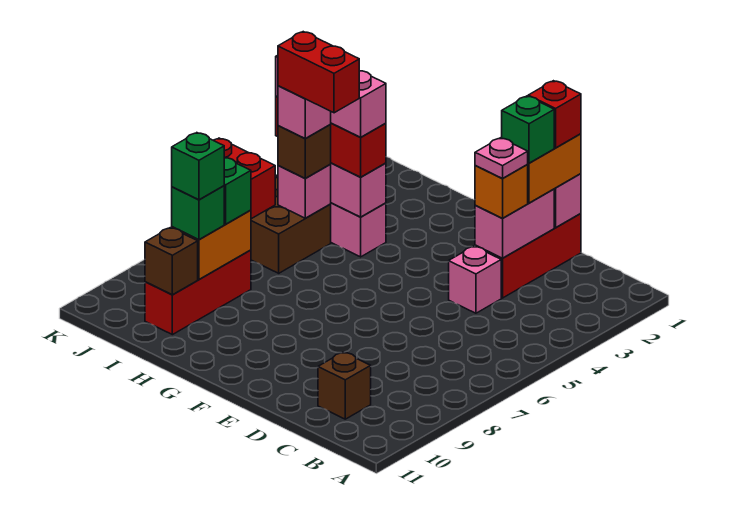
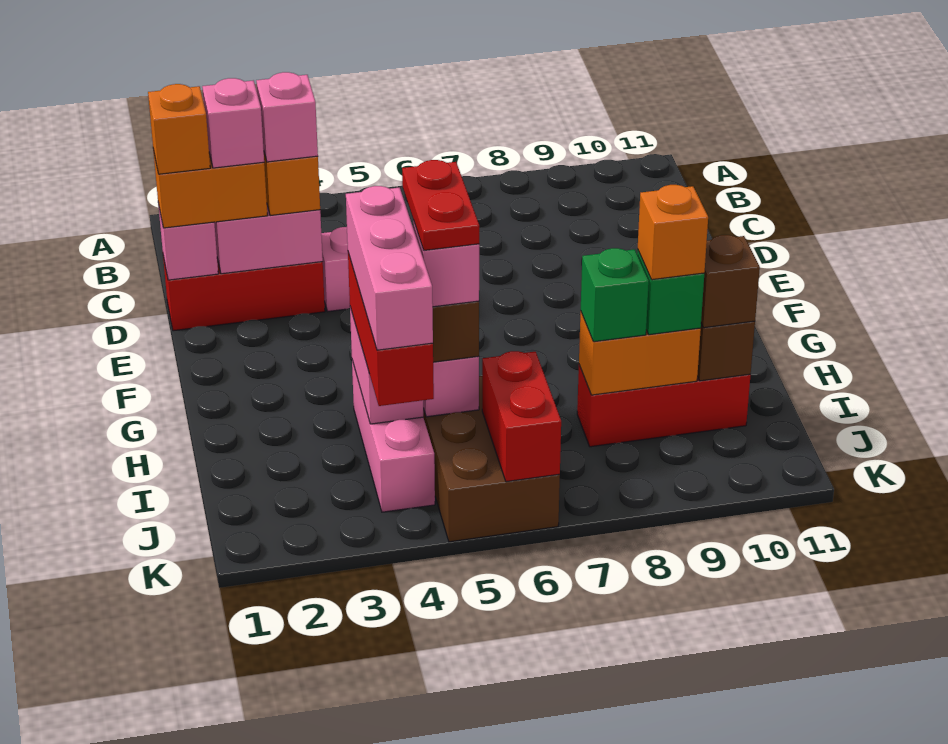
brown 1x1 brick [318,352,371,419] -> brown 1x1 brick moved to [701,235,760,328]
red 1x1 brick [528,81,581,148] -> orange 1x1 brick [148,84,210,174]
green 1x1 brick [502,96,554,163] -> pink 1x1 brick [202,78,264,168]
pink 1x1 plate [475,138,528,178] -> pink 1x1 brick [256,72,318,162]
red 1x2 brick [278,32,359,113] -> red 1x2 plate [402,160,479,250]
green 1x1 brick [172,133,224,200] -> orange 1x1 brick [638,185,708,280]

